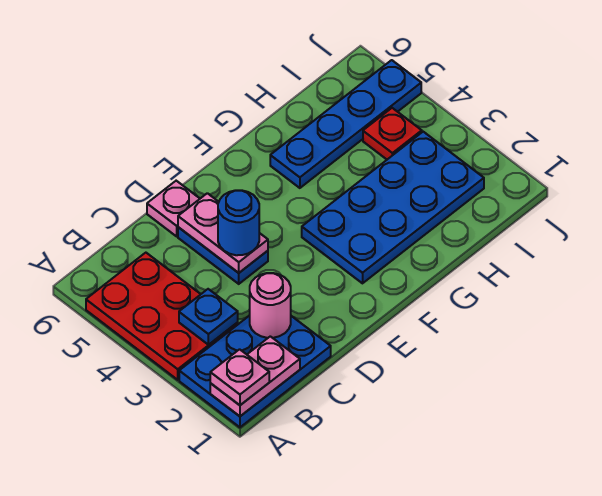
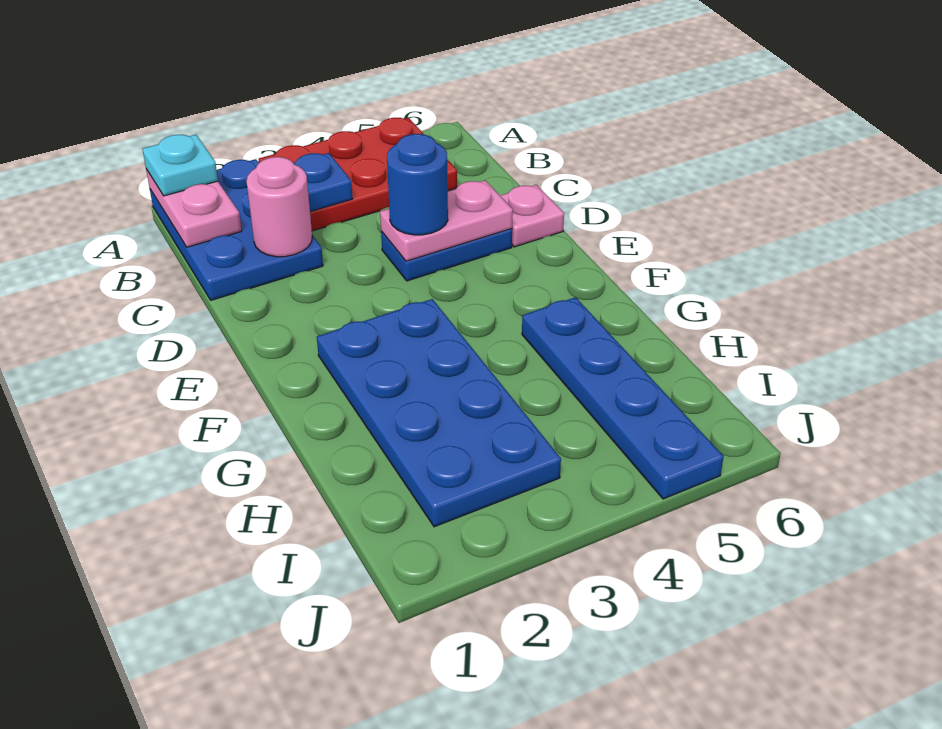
pink 1x1 plate [210,349,269,405] -> cyan 1x1 plate [142,135,218,196]
red 1x1 plate [363,108,422,159] -> none

